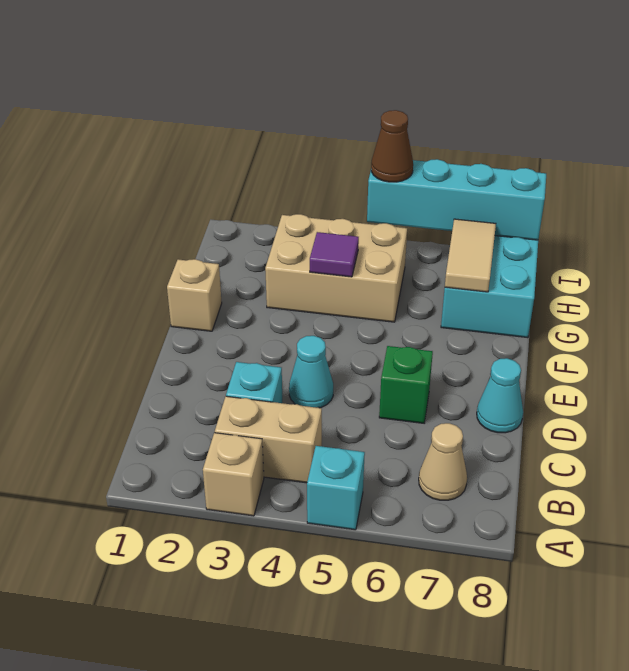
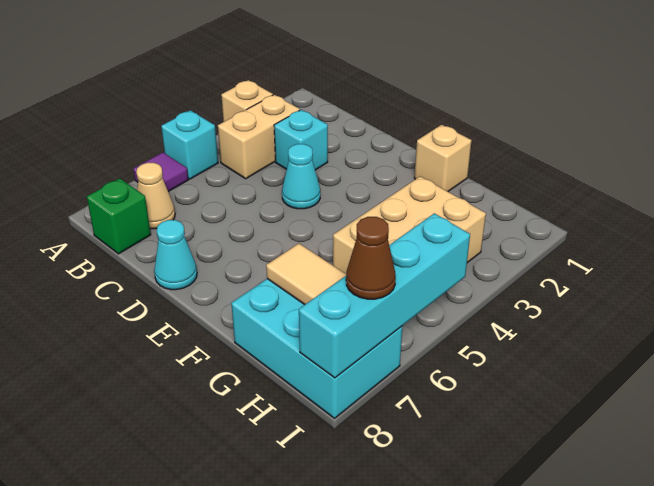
green 1x1 brick [379,346,433,423] -> green 1x1 brick moved to [87,178,151,254]
purple 1x1 tile [310,232,359,277] -> purple 1x1 tile moved to [134,152,188,192]
brown 1x1 cone [371,110,413,182] -> brown 1x1 cone moved to [346,217,396,299]

